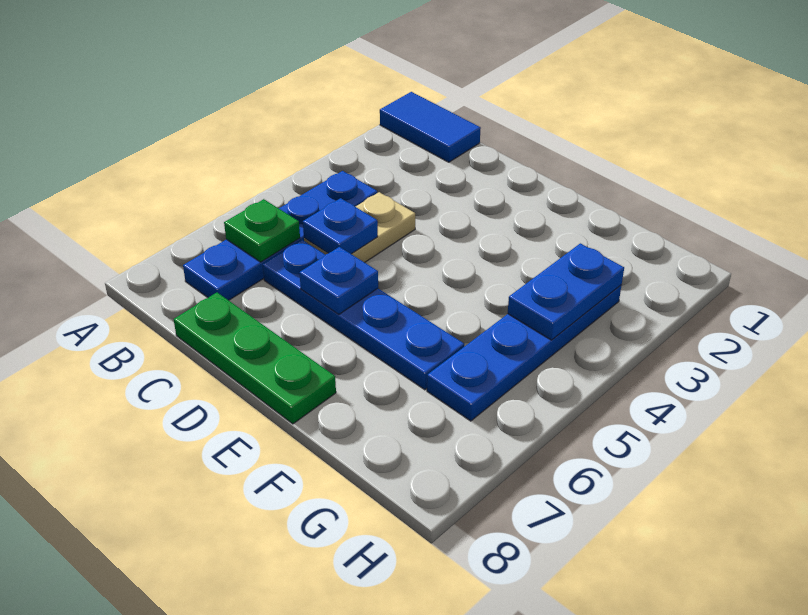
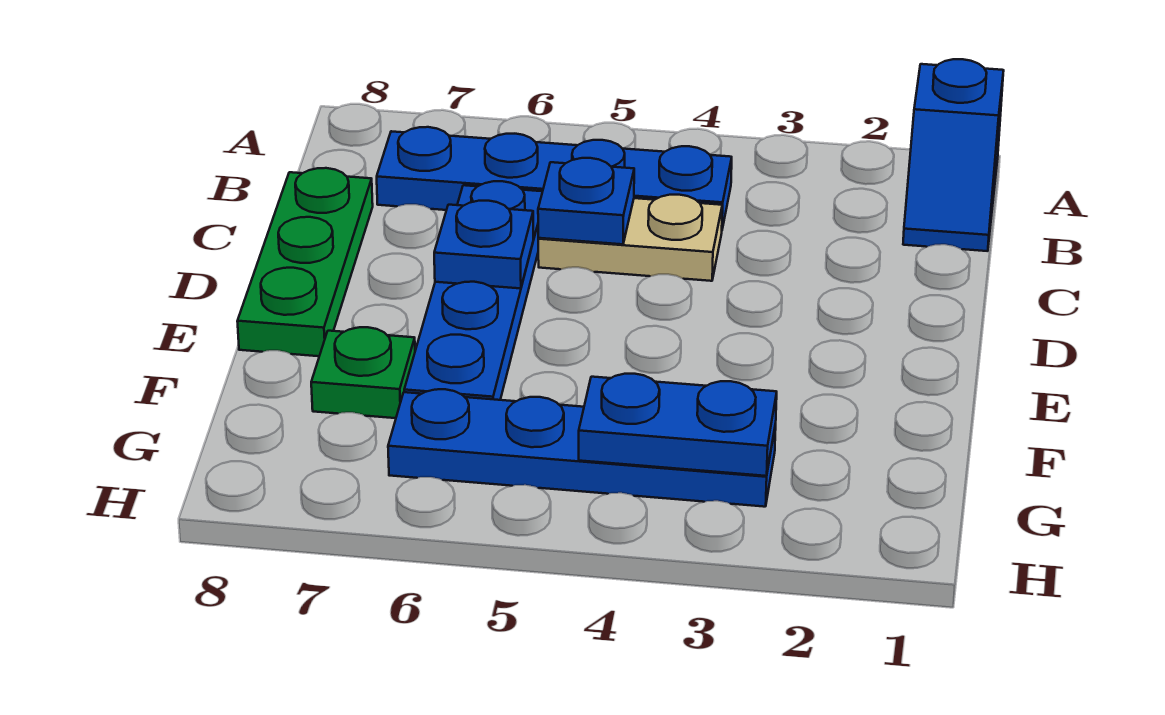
blue 1x2 tile [380,92,481,162] -> blue 1x2 slope [903,59,1004,251]
green 1x1 plate [224,199,300,262] -> green 1x1 plate moved to [311,327,415,418]

